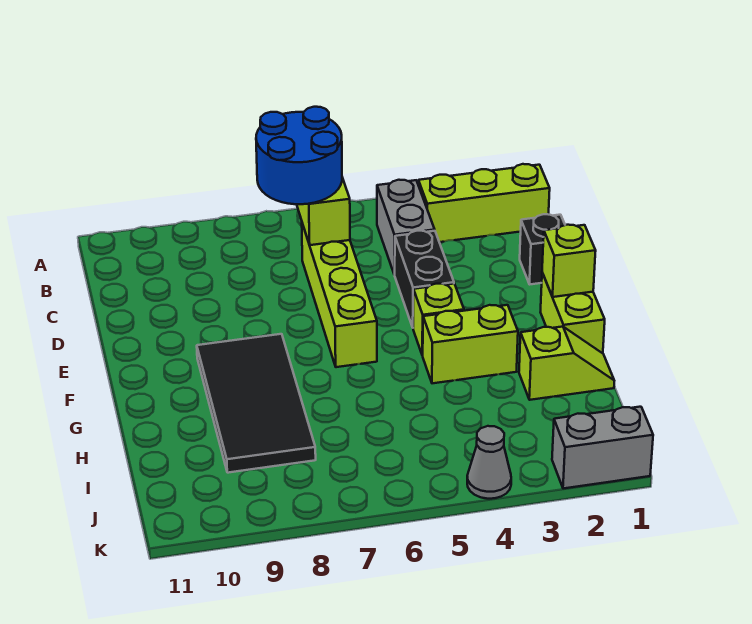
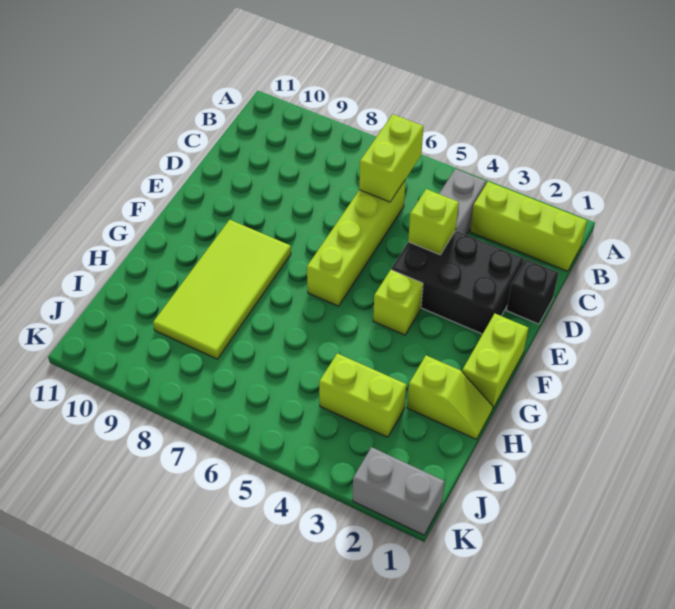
blue 2x2 round brick [256,107,342,204] -> none
black 1x2 brick [395,231,454,327] -> black 2x3 brick [391,231,524,334]
lime 1x1 brick [542,225,596,297] -> lime 1x1 brick moved to [408,189,459,255]
black 2x4 tile [197,334,316,473] -> lime 2x4 tile [153,220,291,359]
lime 1x2 brick [422,305,518,383] -> lime 1x2 brick moved to [319,353,406,437]
grey 1x1 cone [467,426,511,499] -> none

